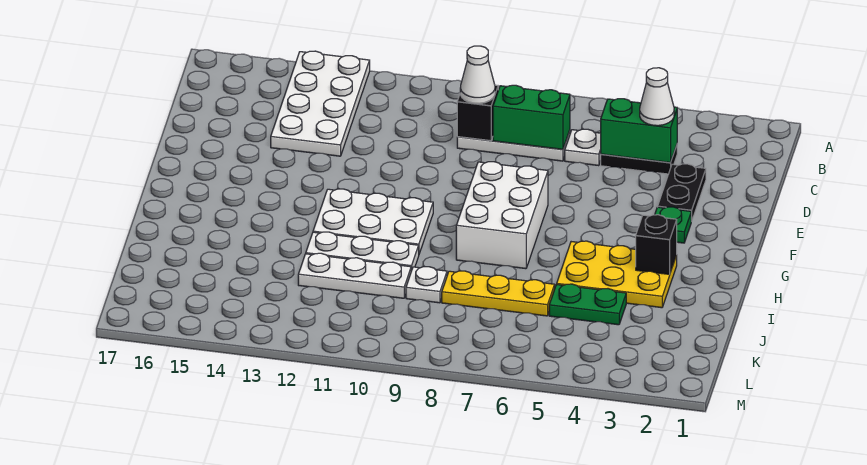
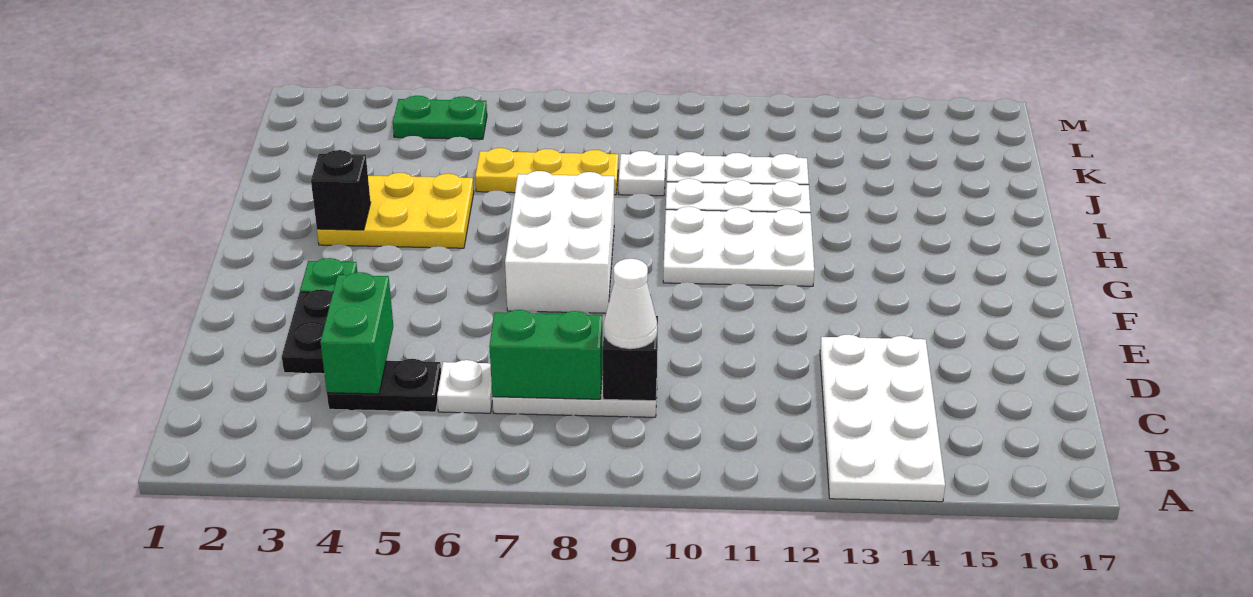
green 1x2 brick [601,99,677,163] -> green 1x2 brick turned to [320,272,393,394]
white 1x1 cone [640,68,674,126] -> none
green 1x2 plate [549,284,626,325] -> green 1x2 plate moved to [393,96,487,139]

